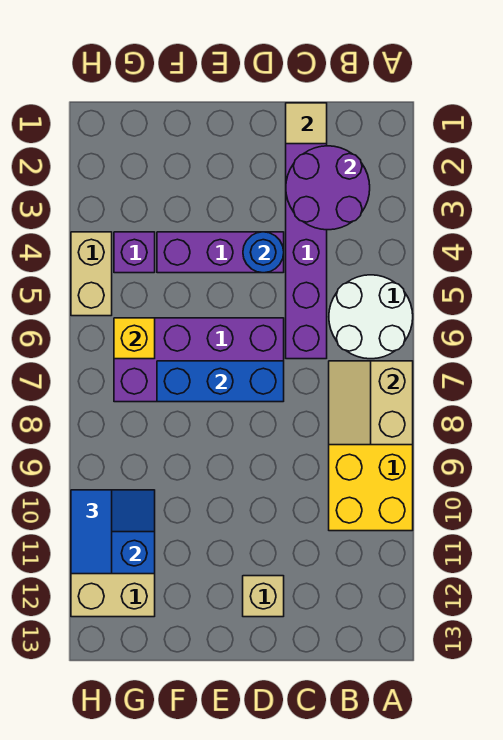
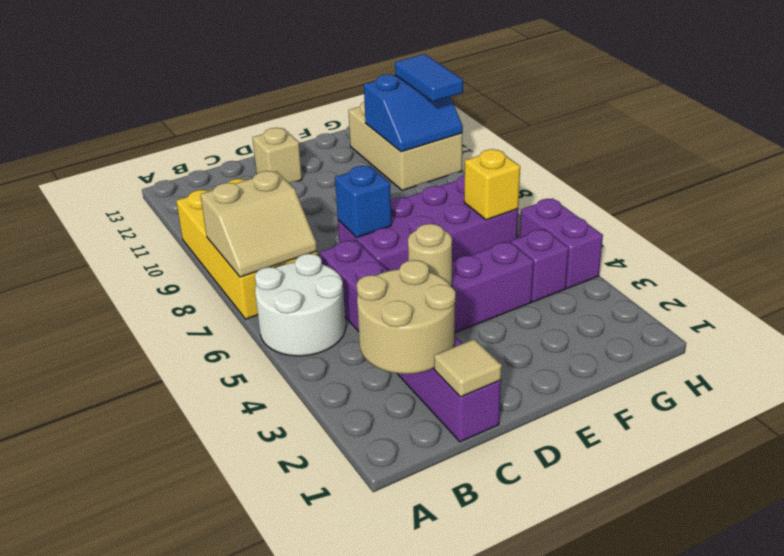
tan 2x2 slope [329,361,413,445] -> tan 2x2 slope turned to [200,171,317,277]
purple 2x2 round brick [286,146,370,230] -> tan 2x2 round brick [357,260,456,374]
blue 1x1 round brick [243,232,284,273] -> tan 1x1 round brick [408,224,452,286]
blue 1x3 brick [157,361,284,402] -> blue 1x1 brick [335,166,391,238]
tan 1x2 brick [71,232,112,316] -> purple 1x2 brick [520,198,603,288]

